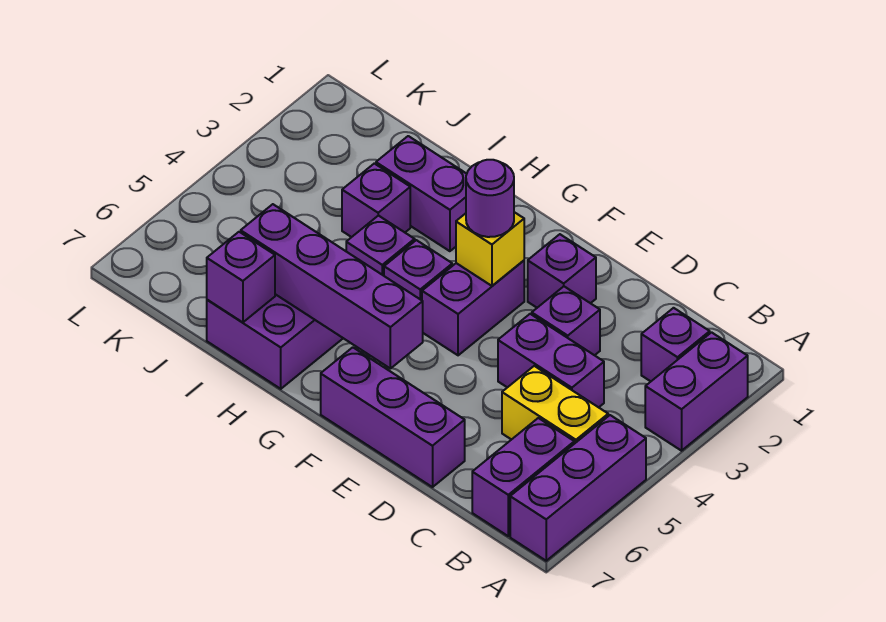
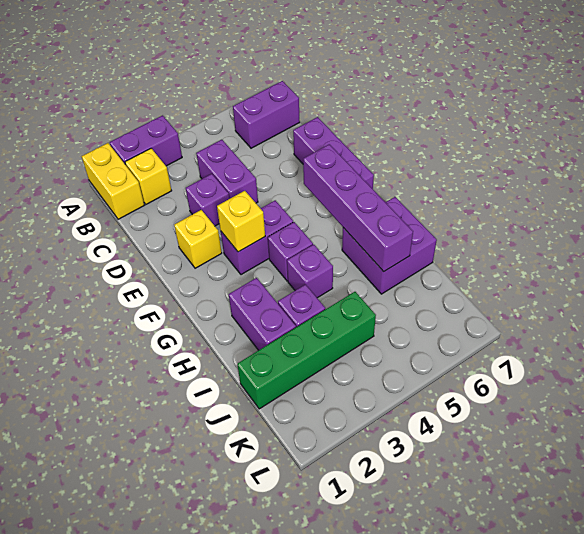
purple 1x3 brick [510,415,646,561] -> none
purple 1x1 brick [641,308,710,381] -> yellow 1x1 brick [125,148,172,204]
yellow 1x2 brick [502,366,608,444] -> yellow 1x2 brick moved to [82,143,144,219]
purple 1x1 brick [528,234,596,308] -> yellow 1x1 brick [174,210,222,268]
purple 1x1 round brick [466,160,514,237] -> none
purple 1x1 brick [207,232,275,323] -> none
none -> green 1x4 brick [237,292,376,409]

